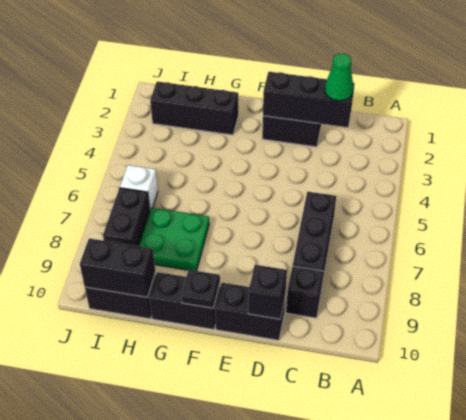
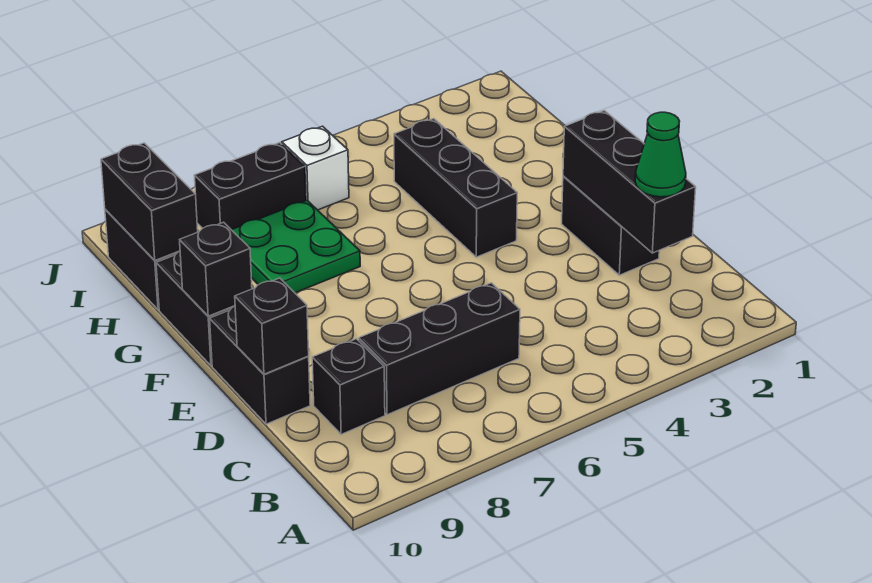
black 1x1 plate [181,270,220,308] -> black 1x1 brick [180,222,252,316]
black 1x3 brick [150,82,238,135] -> black 1x3 brick moved to [394,119,517,257]

